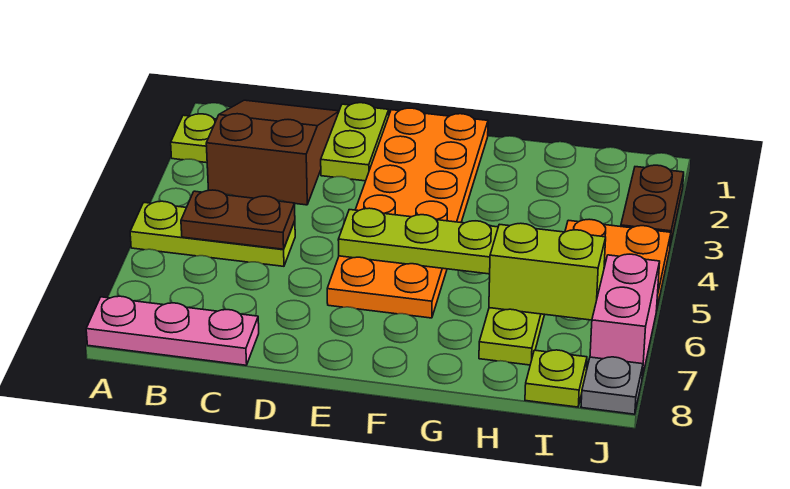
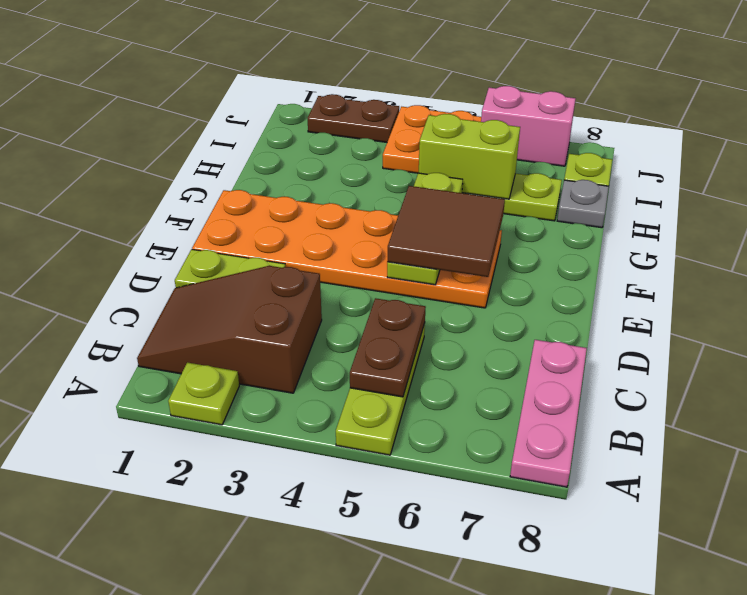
none -> brown 2x2 tile [387,186,505,277]
lime 1x2 brick [489,223,606,320] -> lime 1x2 brick turned to [419,114,520,199]
grey 1x1 plate [581,357,643,414] -> grey 1x1 plate moved to [557,180,609,228]

